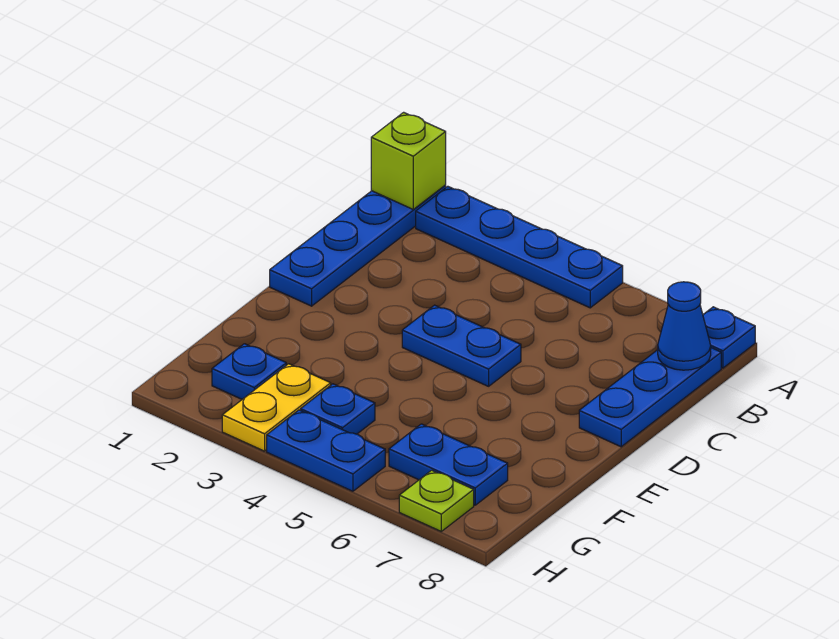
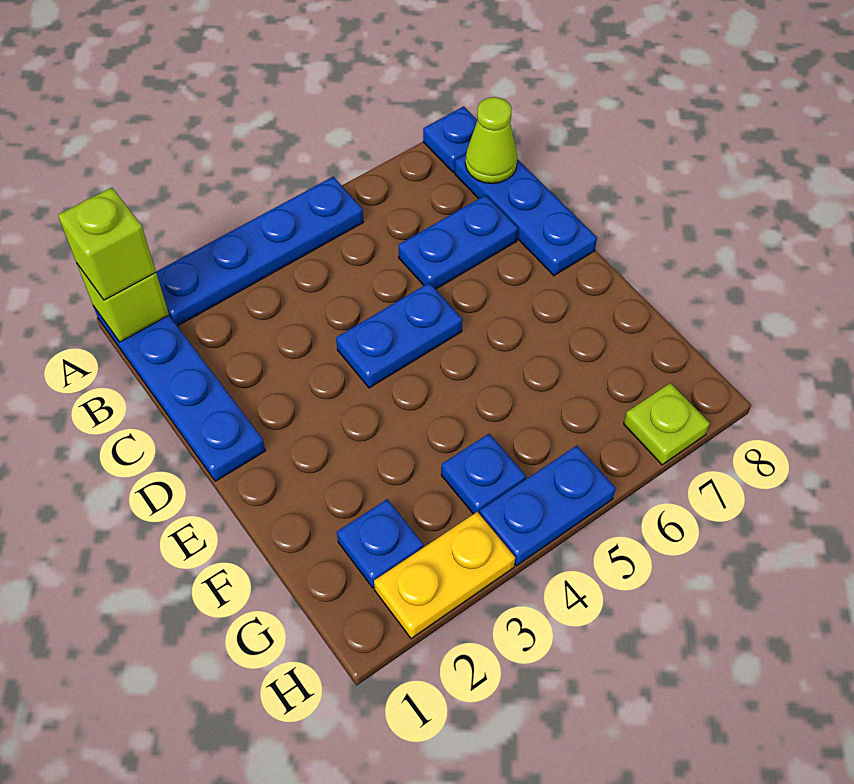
none -> lime 1x1 brick [58,188,156,300]
blue 1x1 cone [658,282,711,370] -> lime 1x1 cone [465,97,517,184]
yellow 1x2 plate [222,364,331,451] -> yellow 1x2 plate turned to [374,512,515,639]
blue 1x2 plate [389,424,508,505] -> blue 1x2 plate moved to [398,195,518,289]

